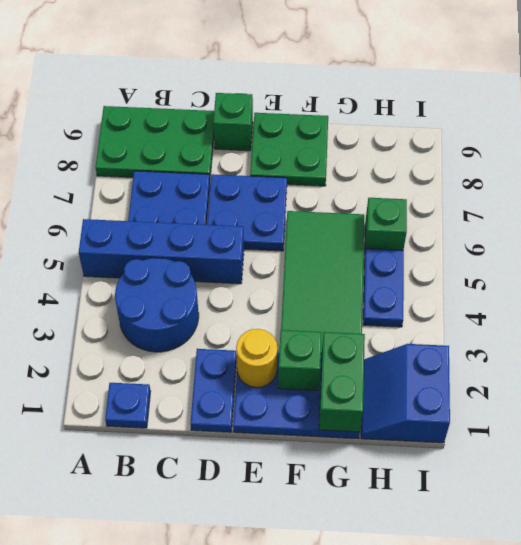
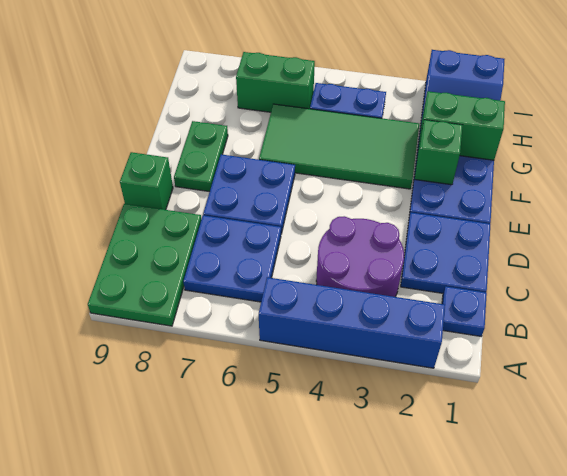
blue 1x4 brick [79,219,244,284] -> blue 1x4 brick turned to [259,277,445,368]
blue 2x2 round brick [115,258,199,352] -> purple 2x2 round brick [316,216,404,297]
blue 1x2 plate [191,349,237,432] -> blue 2x2 plate [401,212,490,293]
yellow 1x1 round brick [236,329,278,388] -> none
green 2x2 plate [250,113,328,186] -> green 1x2 plate [174,121,228,192]
green 1x1 brick [365,198,407,250] -> green 1x2 brick [236,52,315,112]

